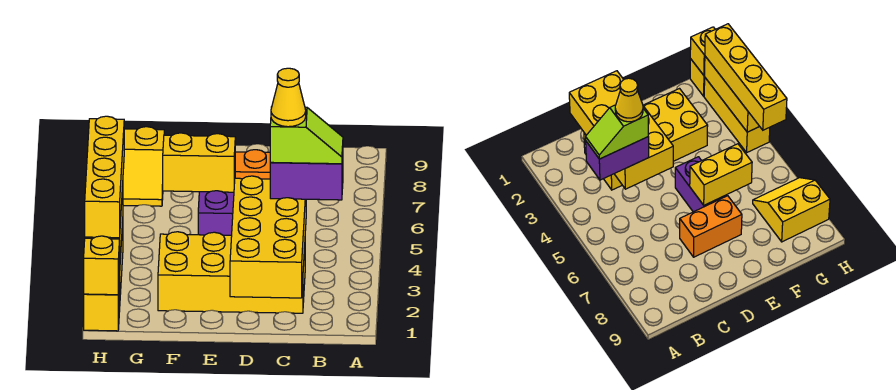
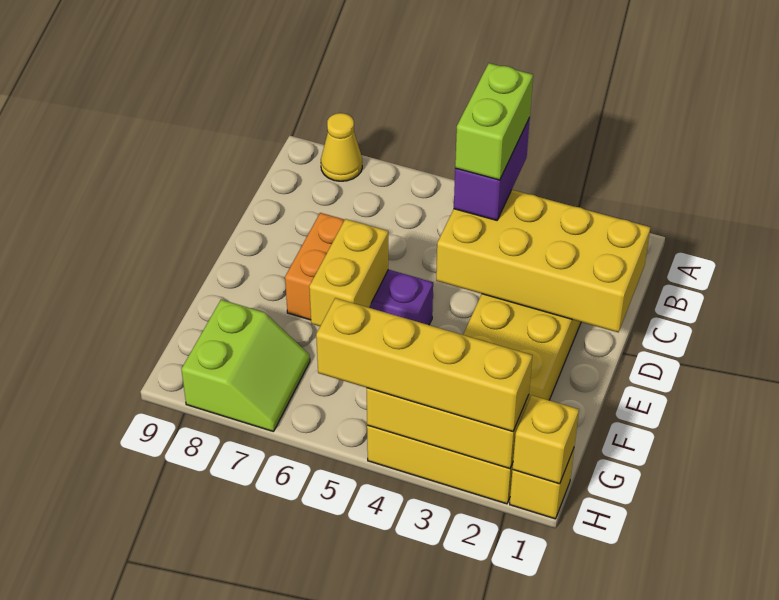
lime 1x2 slope [270,107,343,164] -> lime 1x2 brick [455,63,533,180]
yellow 1x1 cone [271,68,306,127] -> yellow 1x1 cone moved to [321,113,362,181]
yellow 2x2 slope [123,127,164,206] -> lime 2x2 slope [181,300,310,432]

